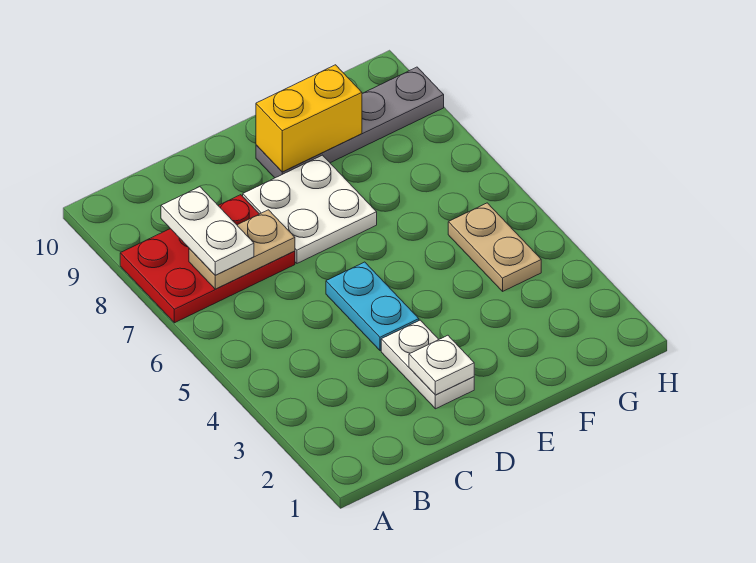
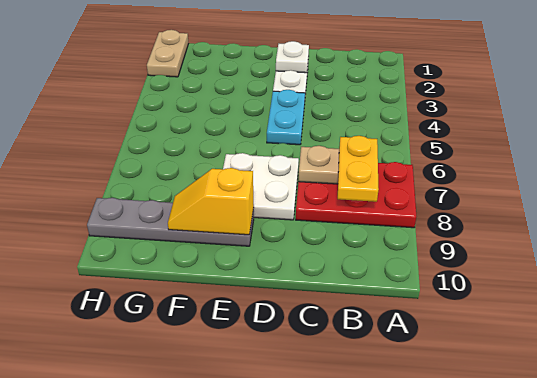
white 1x2 plate [161,187,254,275] -> yellow 1x2 plate [338,136,379,202]
yellow 1x2 brick [256,65,362,172] -> yellow 1x2 slope [168,168,254,235]
tan 1x2 plate [448,203,541,291] -> tan 1x2 plate moved to [147,30,189,77]

